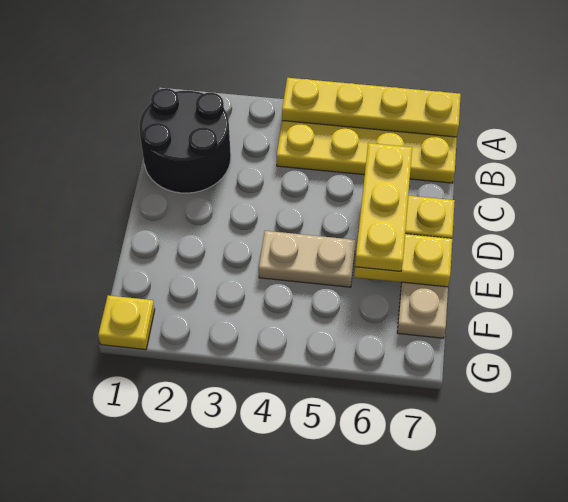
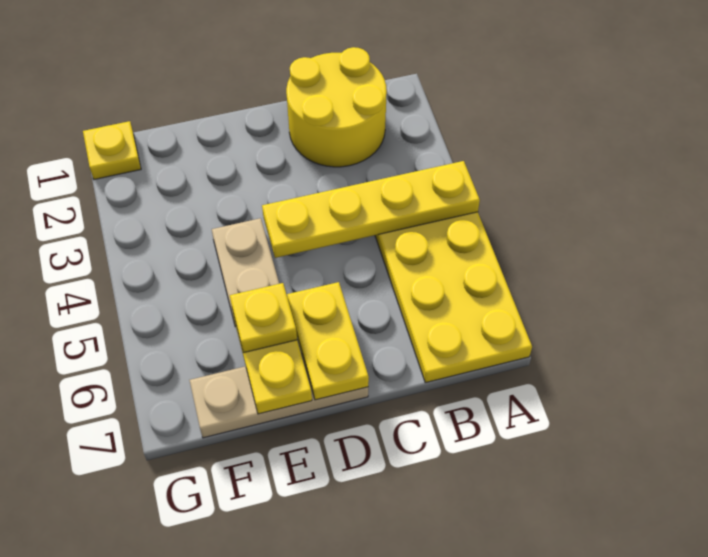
yellow 1x4 plate [282,78,461,137] -> yellow 1x4 plate turned to [262,161,480,258]
black 2x2 round brick [139,88,231,193] -> yellow 2x2 round brick [286,47,387,167]
yellow 1x3 plate [355,143,412,271] -> yellow 1x1 plate [230,283,297,353]

